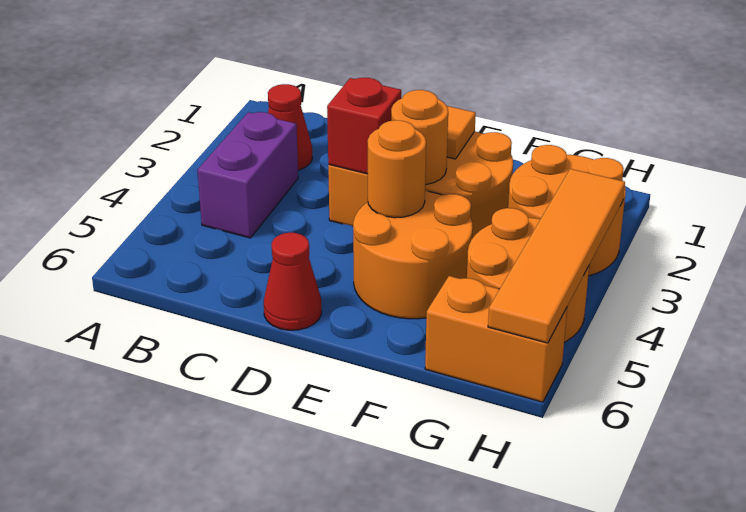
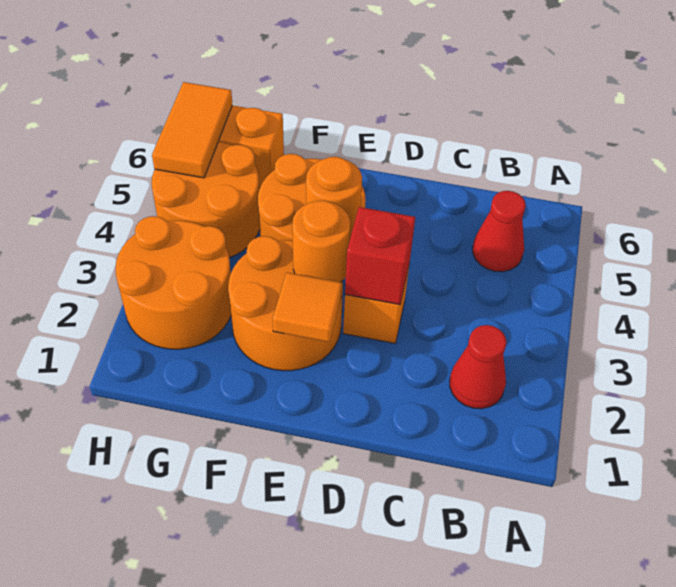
purple 1x2 brick [198,112,298,238] -> none
red 1x1 cone [264,233,322,330] -> red 1x1 cone moved to [473,191,526,272]
orange 1x4 tile [488,169,625,343] -> orange 1x2 tile [152,82,232,178]

